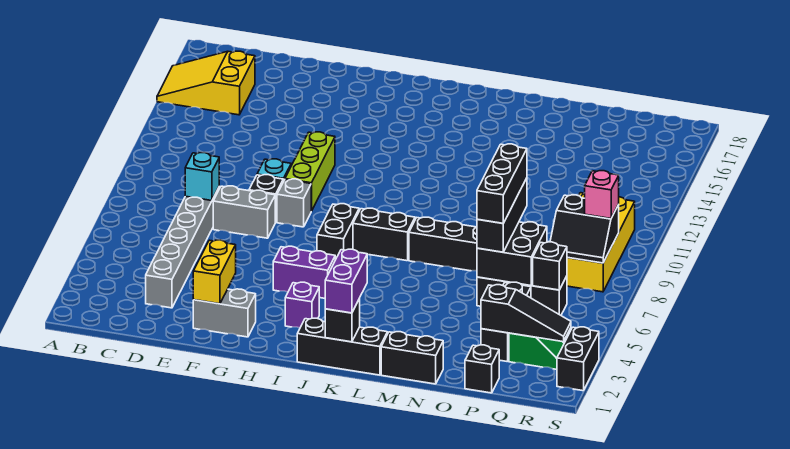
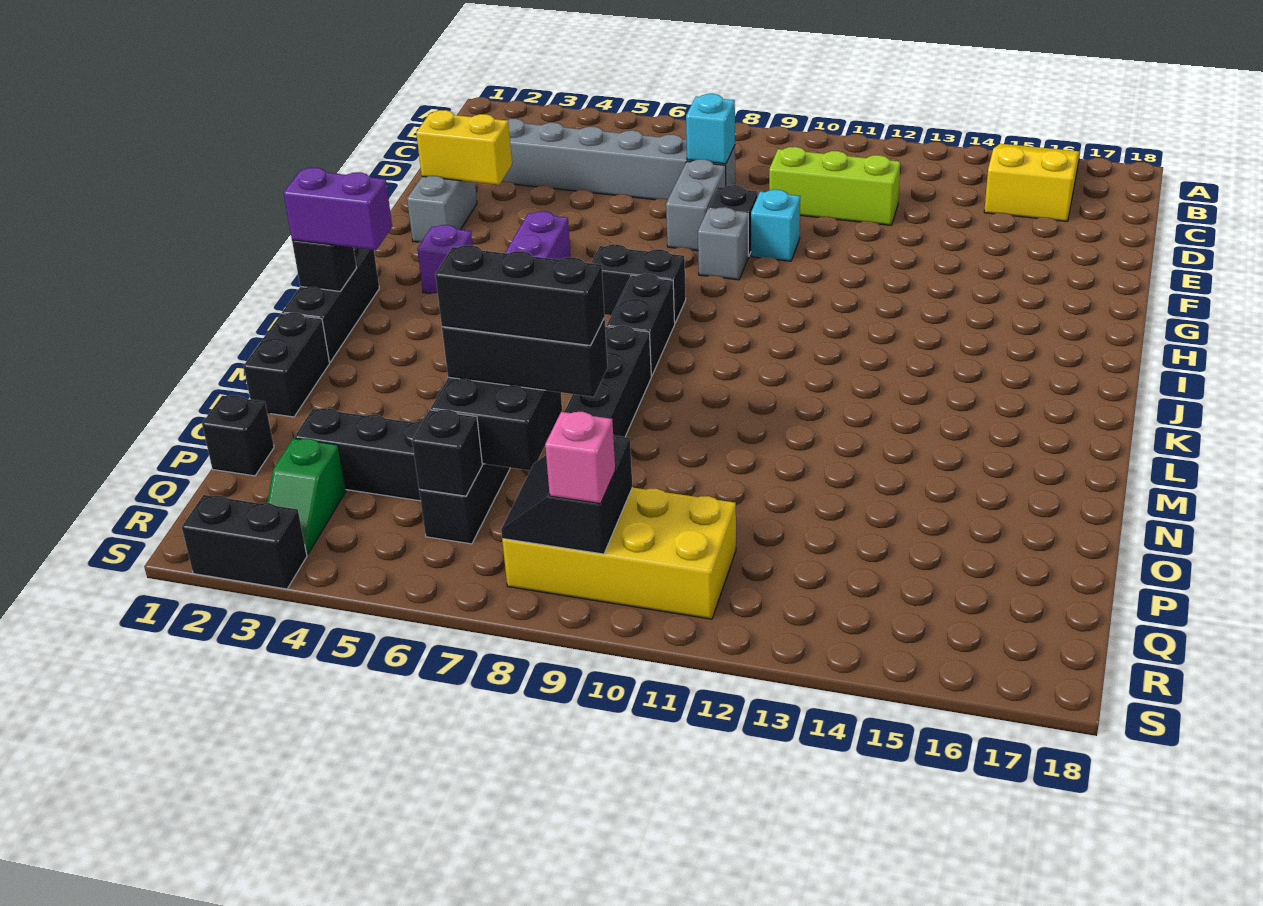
lime 1x3 brick [285,132,335,211] -> lime 1x3 brick moved to [769,147,900,225]
black 1x3 slope [481,285,571,342] -> none

